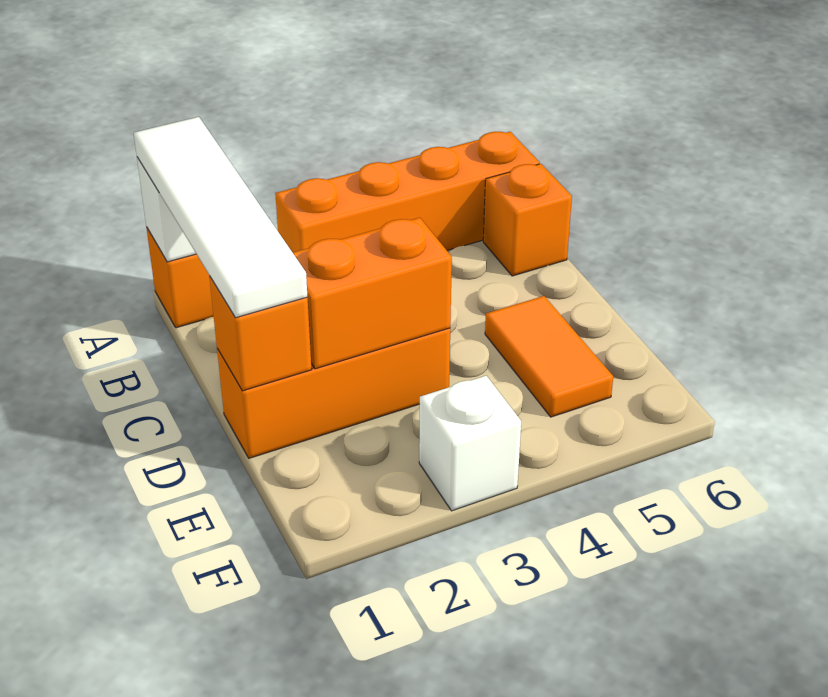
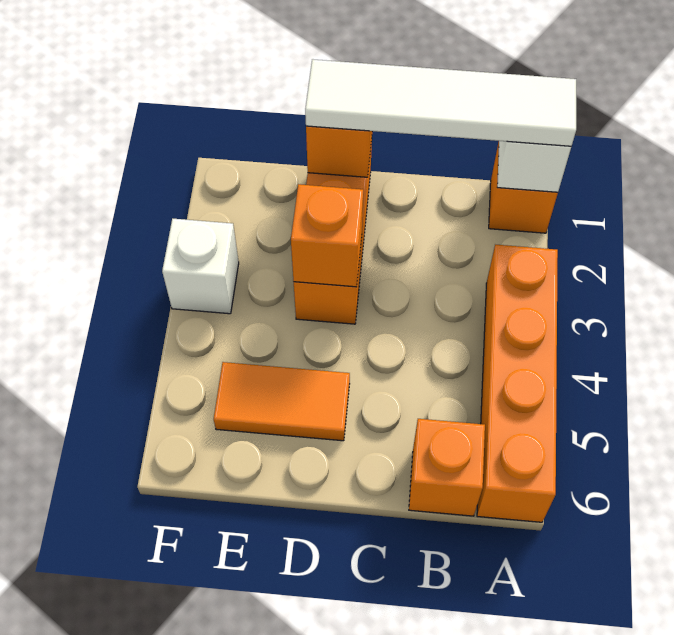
orange 1x2 brick [293,218,452,369] -> orange 1x1 brick [291,184,363,287]

